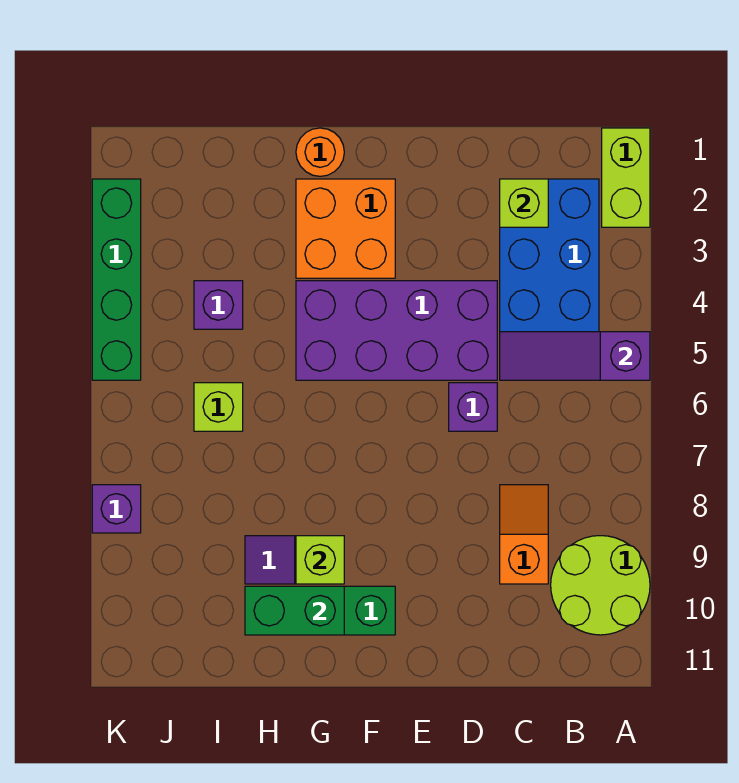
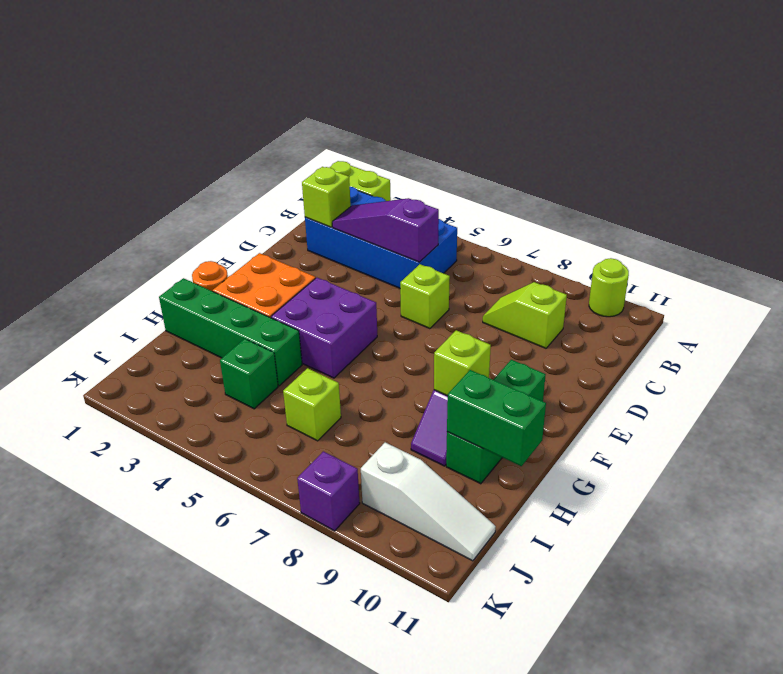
purple 1x3 slope [500,332,650,380] -> purple 1x3 slope turned to [332,198,439,262]
lime 2x2 round brick [551,536,650,635] -> lime 1x1 round brick [589,258,629,317]
orange 1x2 slope [500,485,548,584] -> lime 1x2 slope [483,282,567,348]
purple 2x4 brick [296,281,497,380] -> purple 2x2 brick [271,278,377,378]
purple 1x1 brick [449,383,497,431] -> lime 1x1 brick [400,264,450,329]
green 1x2 brick [245,586,344,635] -> green 1x2 brick turned to [447,370,546,466]
purple 1x1 brick [194,281,243,329] -> green 1x1 brick [220,339,278,409]
none -> white 1x3 slope [361,442,496,561]
green 1x4 brick [92,179,141,380] -> green 1x4 brick moved to [159,278,302,386]

